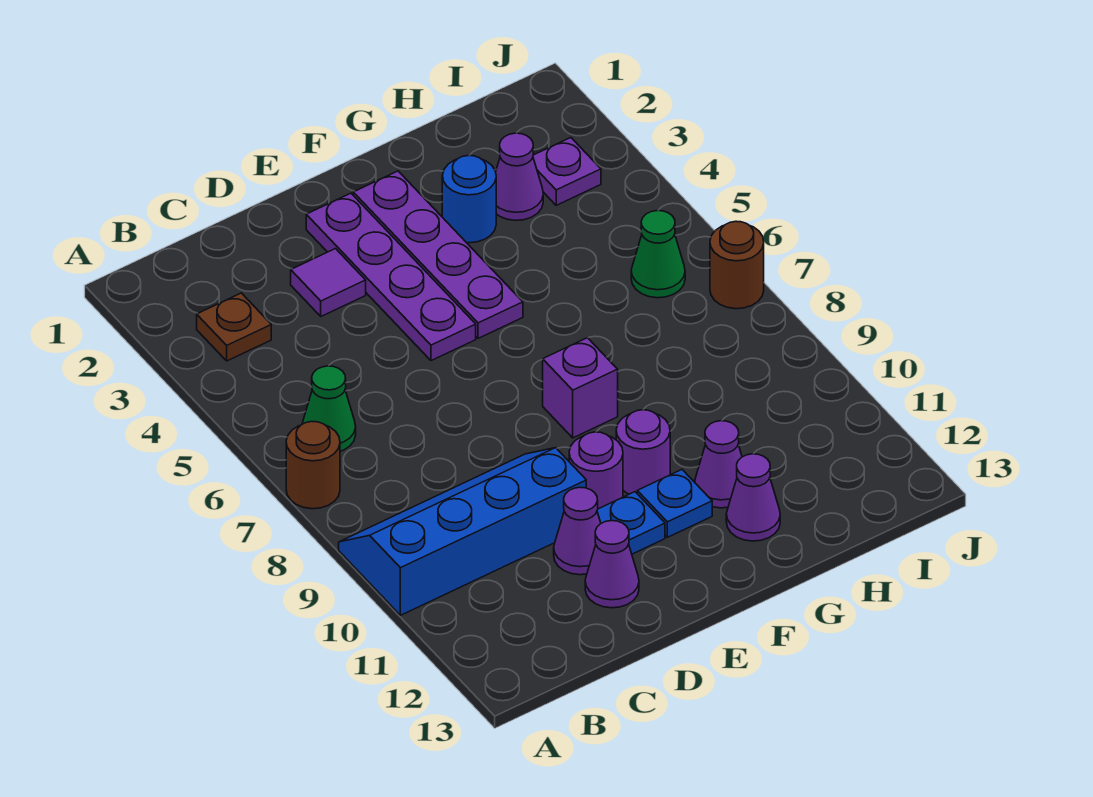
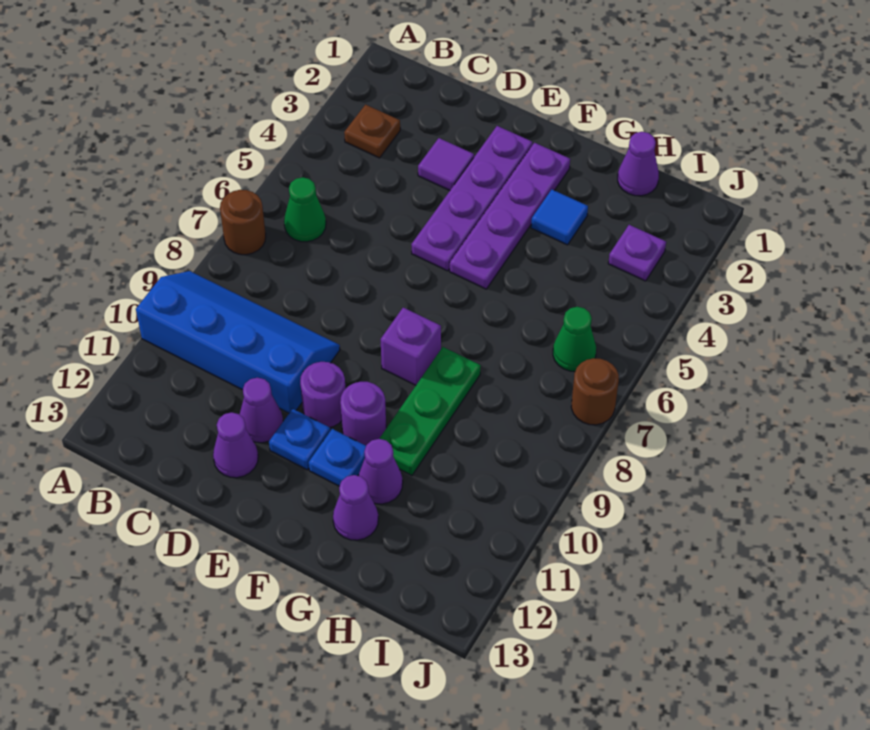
blue 1x1 round brick [442,155,496,243] -> blue 1x1 tile [531,190,588,245]
none -> green 1x3 plate [379,347,481,475]
purple 1x1 cone [496,133,543,220] -> purple 1x1 cone moved to [618,132,659,196]

